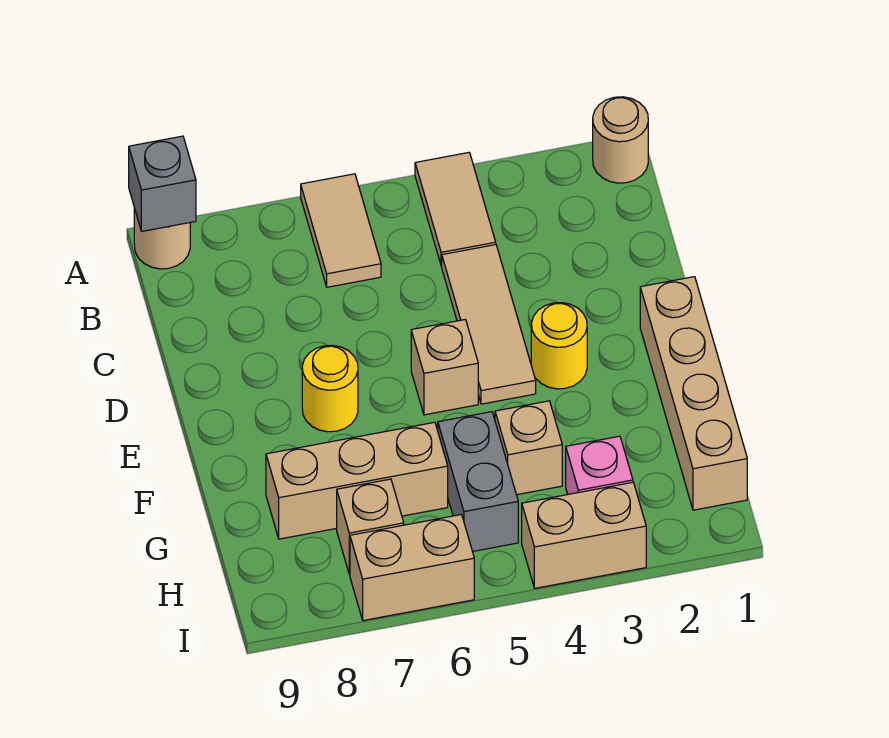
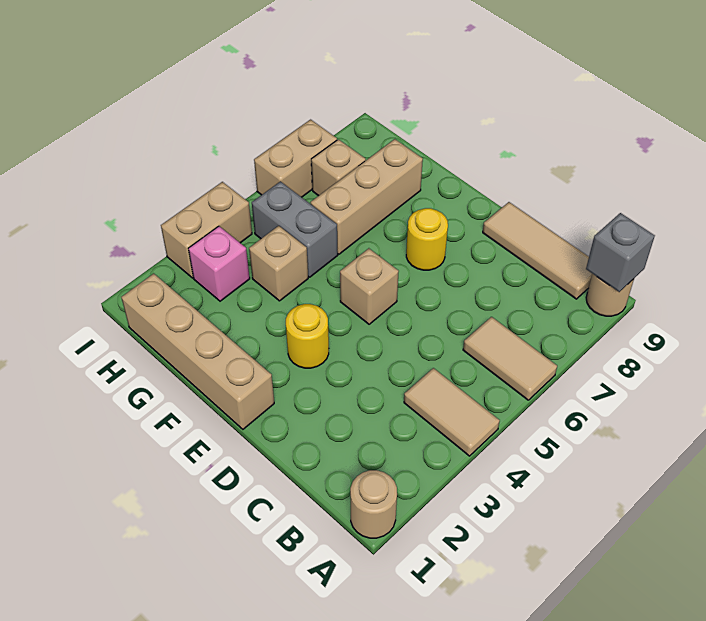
tan 1x3 tile [442,245,536,404] -> tan 1x3 tile moved to [483,202,592,299]

